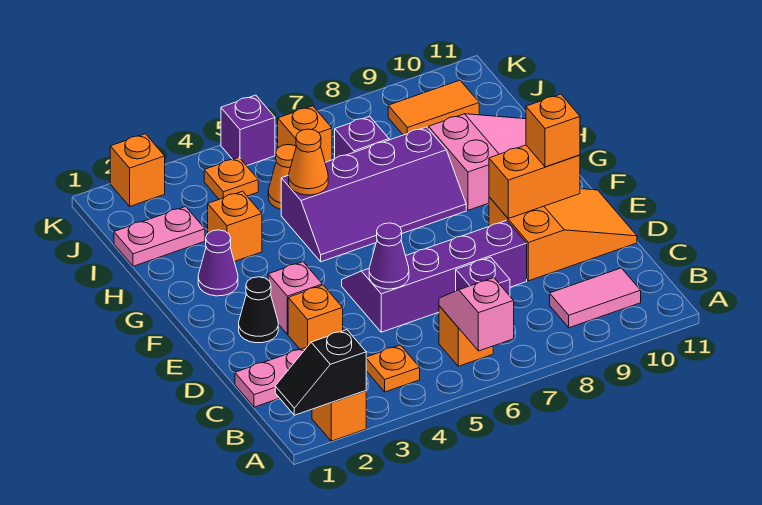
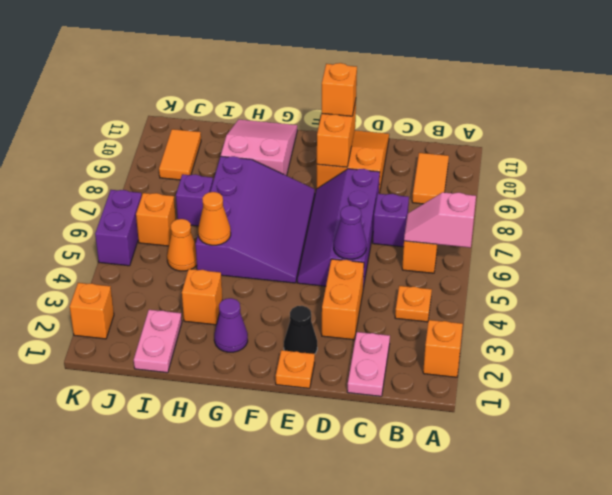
black 1x2 slope [275,330,366,415] -> none
pink 1x2 tile [550,268,641,328] -> orange 1x2 tile [412,153,449,204]
orange 1x1 brick [288,285,343,349] -> orange 1x2 brick [322,259,364,340]
pink 1x1 brick [268,262,322,334] -> none
purple 2x4 slope [281,127,466,262] -> purple 3x4 slope [196,156,315,283]
orange 1x1 plate [204,158,258,199] -> orange 1x1 plate moved to [276,350,315,388]
purple 1x1 brick [221,95,275,166] -> purple 1x2 brick [95,190,142,266]

